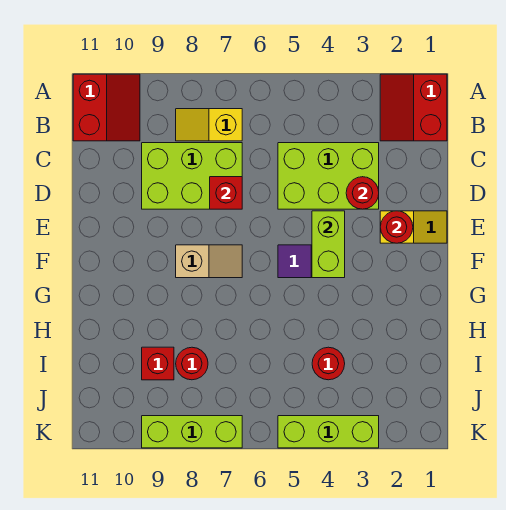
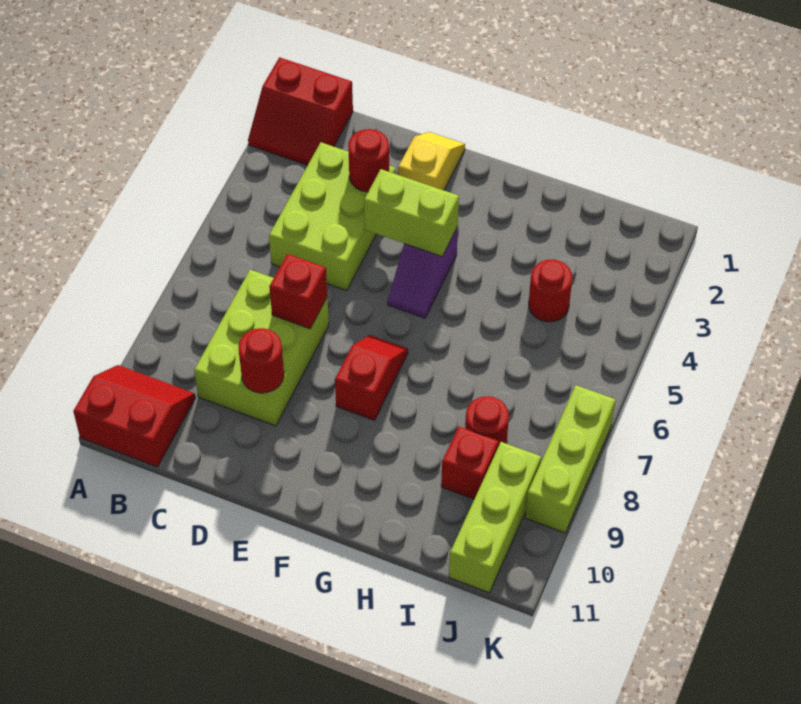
yellow 1x2 slope [176,109,242,141] -> none
red 1x1 round brick [380,211,413,243] -> red 1x1 round brick moved to [238,328,284,393]
tan 1x2 slope [176,245,242,278] -> red 1x2 slope [335,335,408,420]
lime 1x3 brick [278,416,379,448] -> lime 1x3 brick moved to [449,442,541,593]

